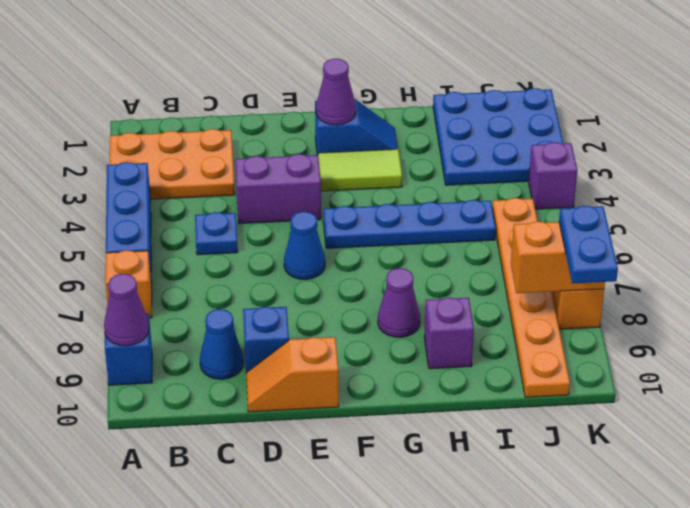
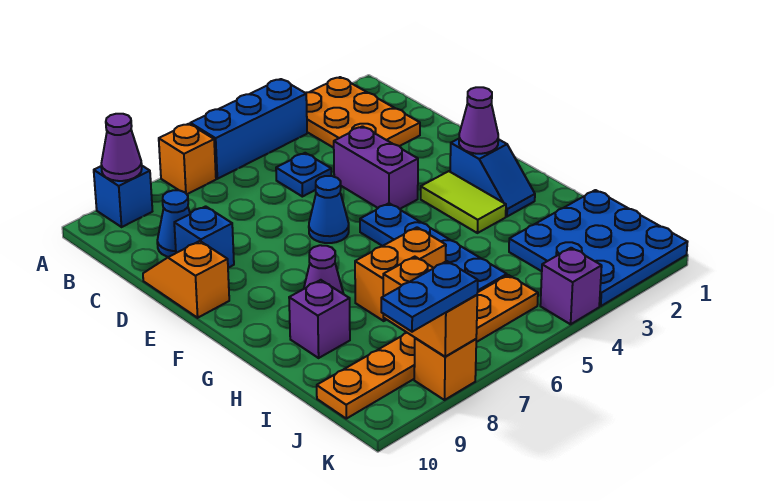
none -> orange 1x2 brick [355,227,446,321]

